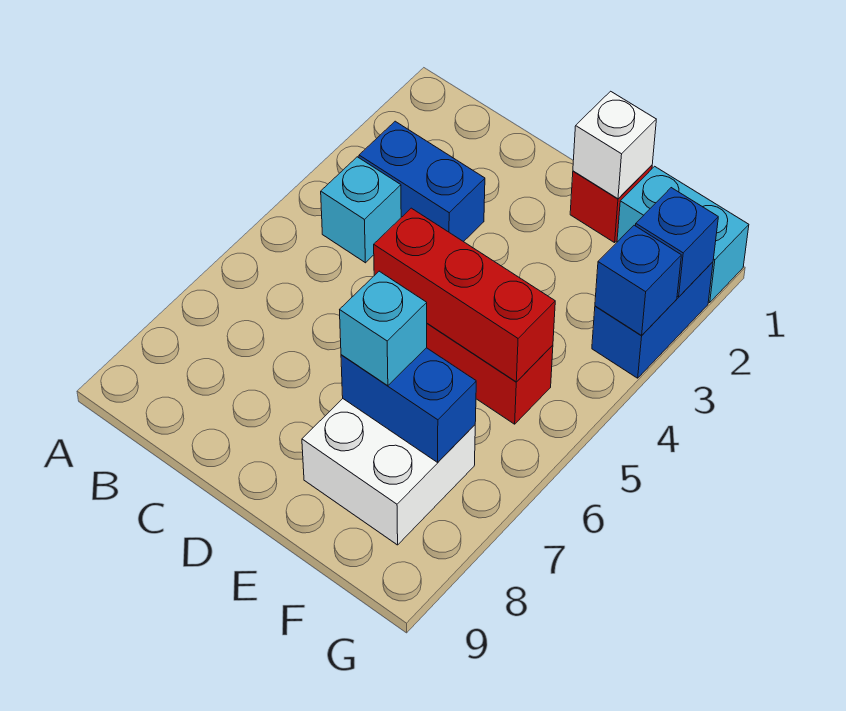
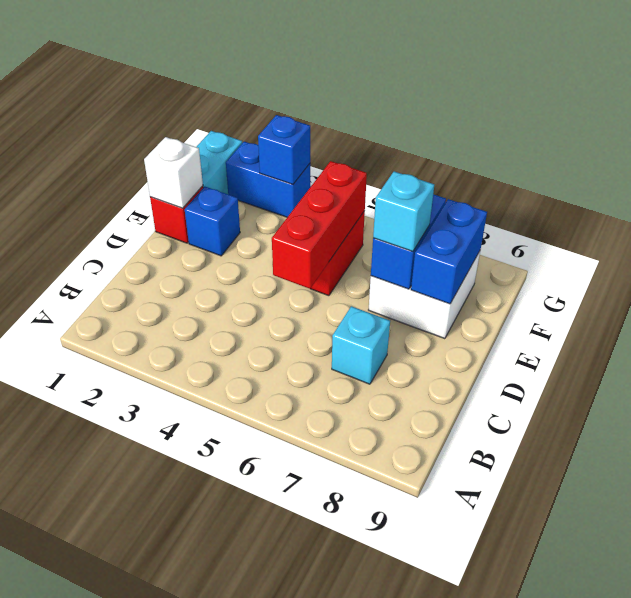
blue 1x2 brick [359,121,485,242] -> blue 1x2 brick moved to [411,199,487,304]
cyan 1x1 brick [321,157,401,263] -> cyan 1x1 brick moved to [332,306,390,384]
blue 1x1 brick [636,188,718,297] -> blue 1x1 brick moved to [185,186,240,256]

